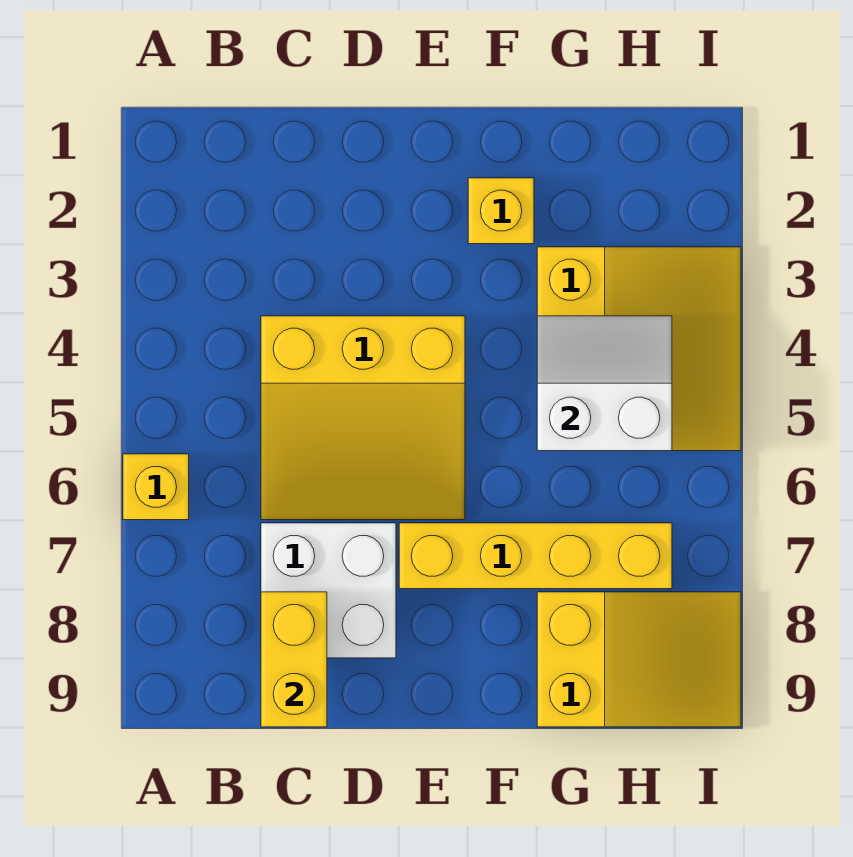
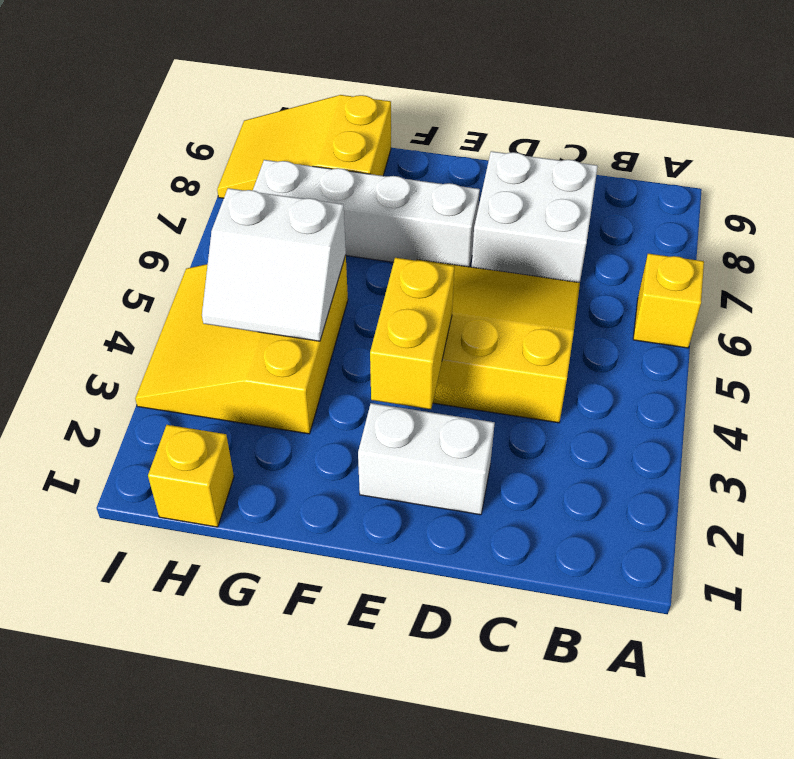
yellow 1x2 brick [261,592,327,727] -> yellow 1x2 brick moved to [370,258,454,409]
none -> white 1x2 brick [358,403,495,515]
yellow 1x4 brick [399,523,672,589] -> white 1x4 brick [253,160,480,267]
yellow 1x1 brick [468,178,534,244] -> yellow 1x1 brick moved to [148,425,234,527]

